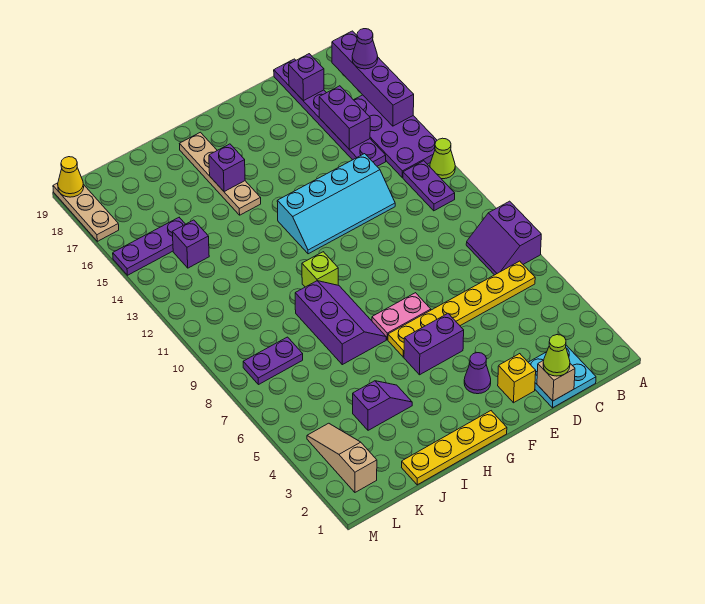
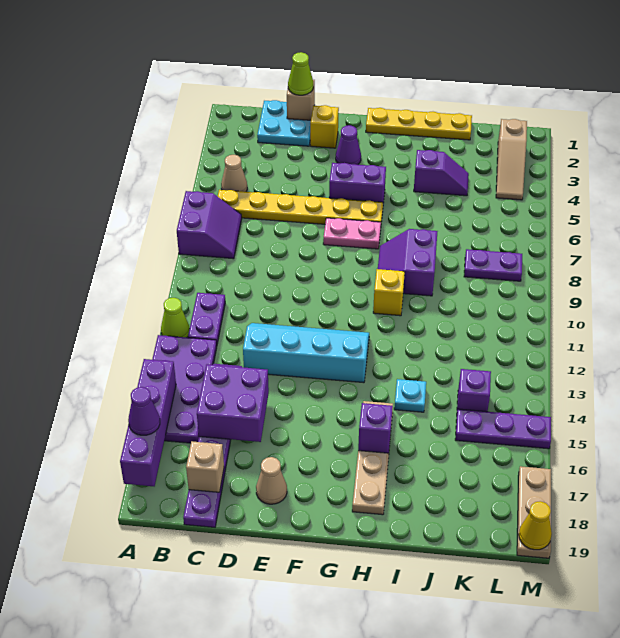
none -> tan 1x1 cone [221,155,247,192]
purple 1x2 brick [319,86,370,149] -> purple 2x2 brick [197,364,269,442]
purple 1x1 brick [289,54,324,101] -> tan 1x1 brick [186,441,224,492]
none -> tan 1x1 cone [256,457,287,504]
purple 2x3 slope [295,281,386,365] -> purple 2x2 slope [378,229,438,296]
lime 1x1 brick [302,252,338,287] -> yellow 1x1 brick [373,269,405,316]
purple 1x2 slope [353,381,412,430] -> purple 1x2 slope turned to [414,150,469,196]
none -> cyan 1x1 plate [394,379,426,412]

